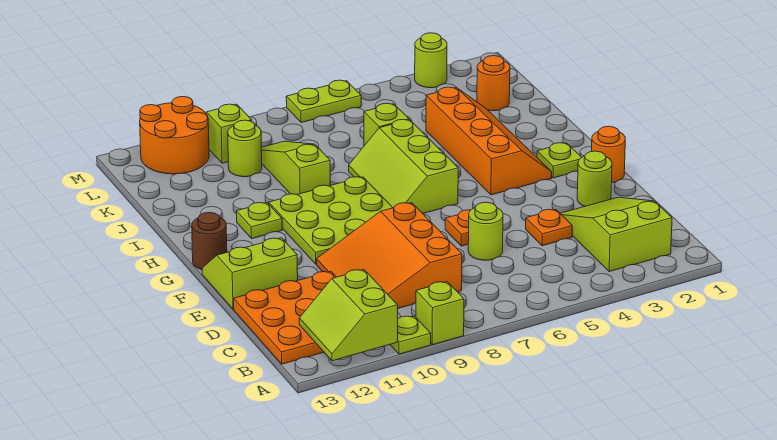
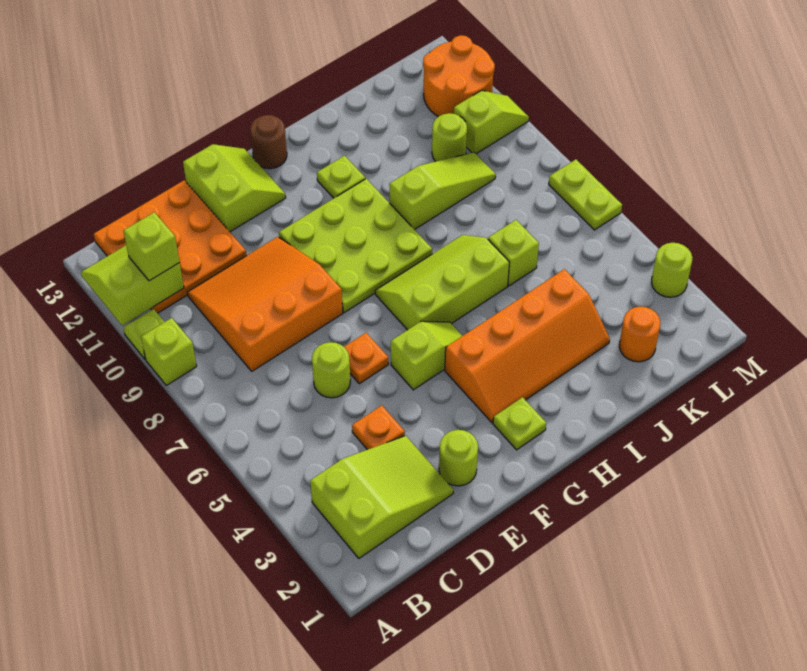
none -> lime 1x1 brick [123,212,180,281]
orange 1x1 round brick [592,127,625,183] -> none
none -> lime 1x2 slope [391,321,462,390]

